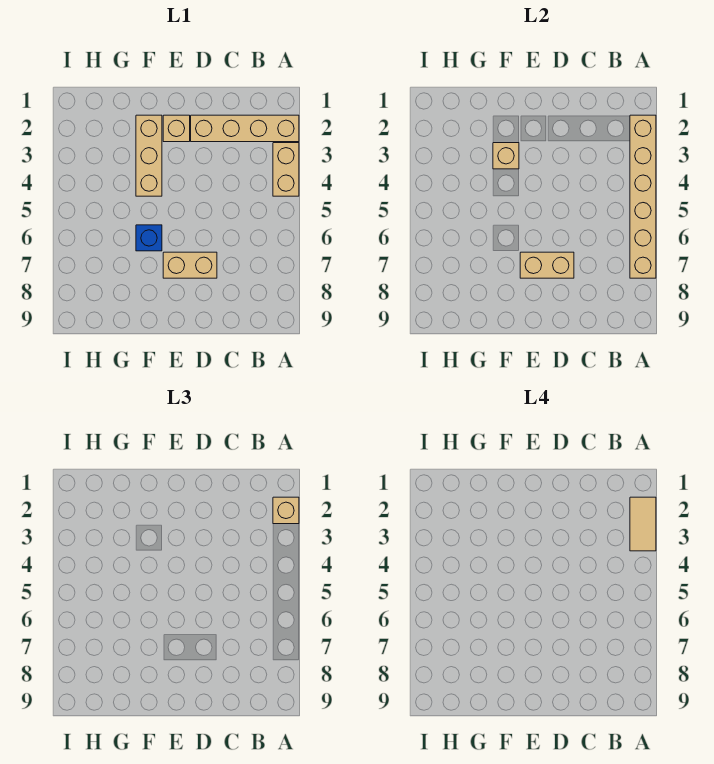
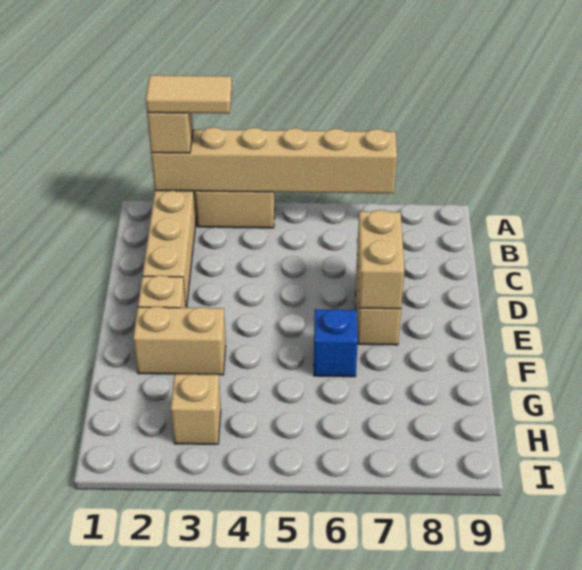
tan 1x3 brick [136,115,162,196] -> tan 1x2 brick [133,306,226,375]
tan 1x1 brick [493,143,519,169] -> tan 1x1 brick moved to [171,374,221,444]

